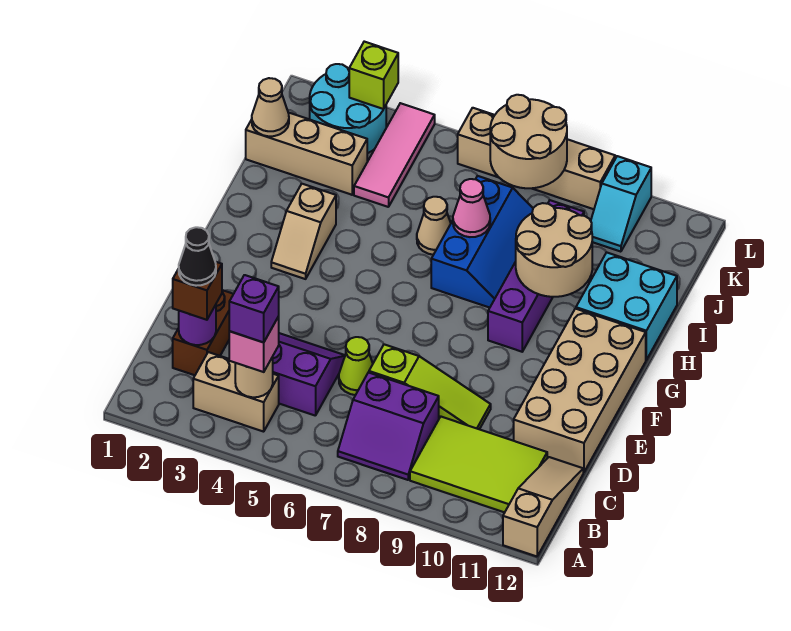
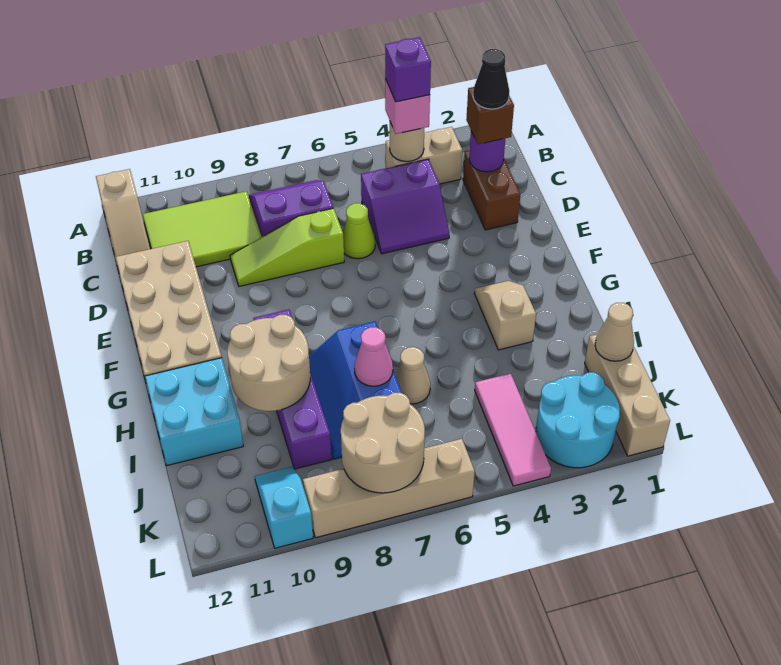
tan 1x3 brick [246,113,367,195] -> tan 1x3 brick turned to [585,334,670,456]
lime 1x1 brick [349,42,398,109] -> none

